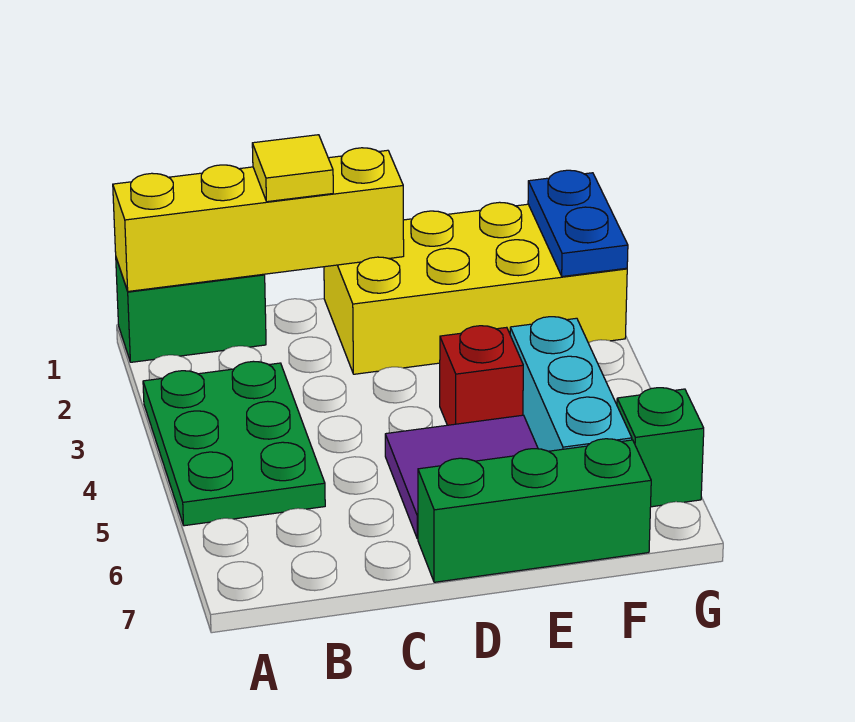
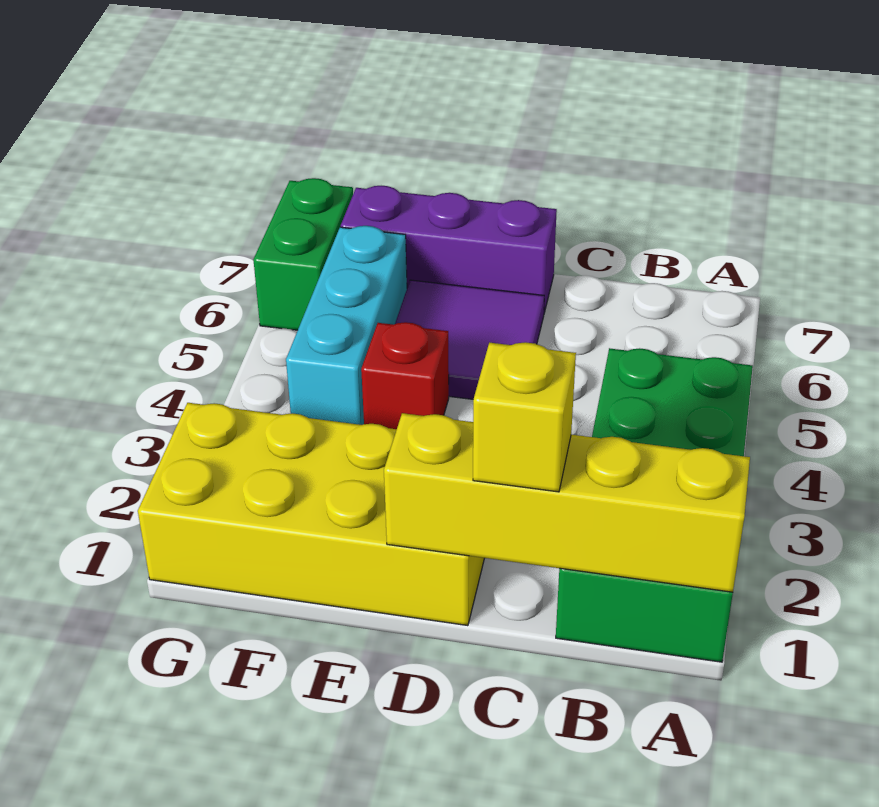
yellow 1x1 tile [252,135,333,202] -> yellow 1x1 brick [473,342,576,492]
green 1x3 brick [418,439,651,582] -> purple 1x3 brick [341,186,557,313]
blue 1x2 plate [528,170,628,277] -> none
green 1x1 brick [617,388,704,507] -> green 1x2 brick [253,178,353,330]

